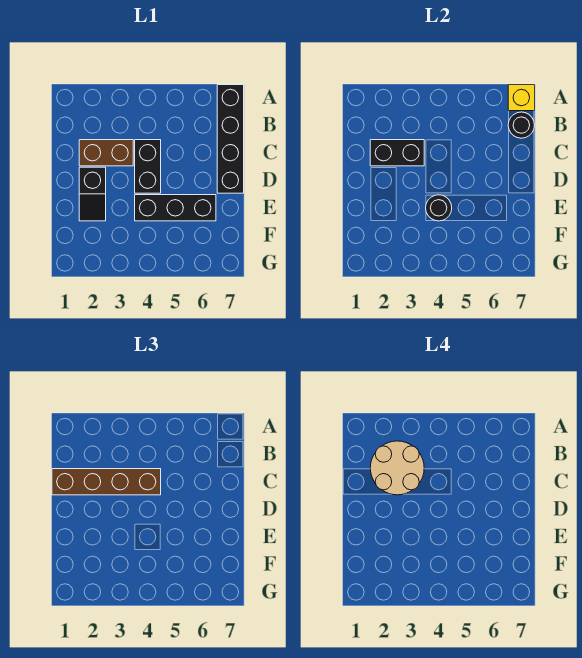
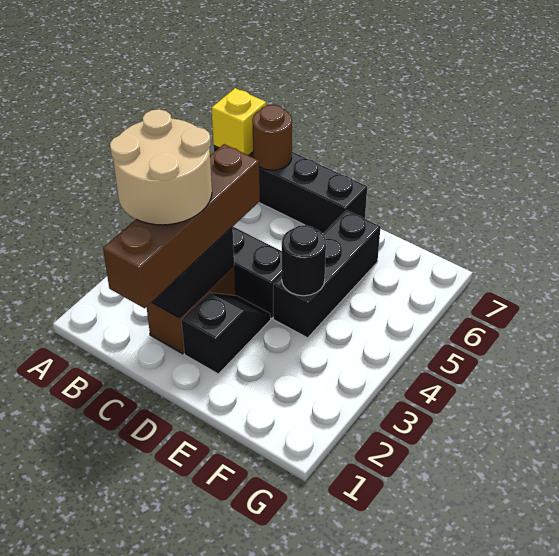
black 1x1 round brick [508,112,534,138] -> brown 1x1 round brick [252,105,292,170]
black 1x2 slope [79,167,106,221] -> black 1x2 slope turned to [181,292,271,374]

